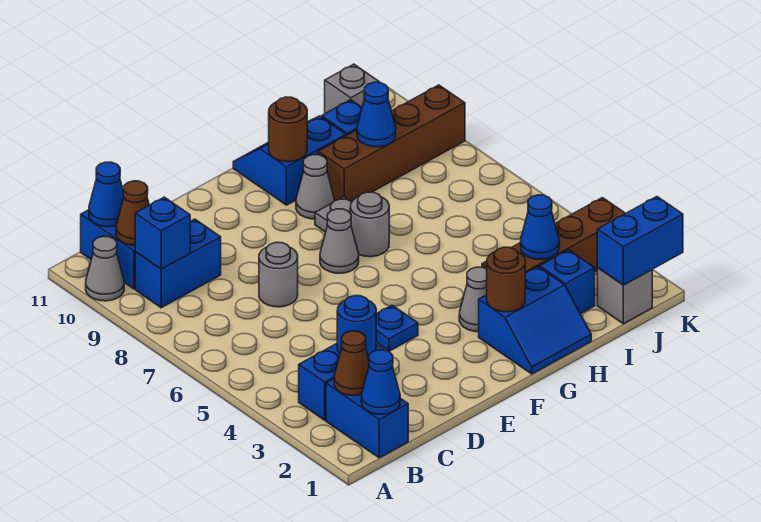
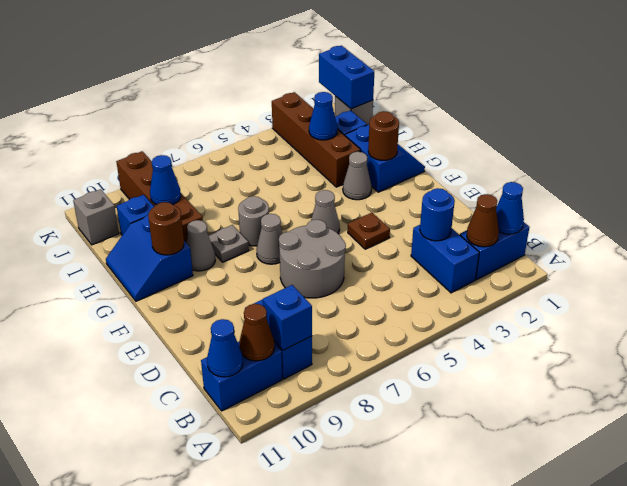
grey 1x1 cone [86,236,124,301] -> grey 1x1 cone moved to [311,190,340,233]
grey 1x1 round brick [259,242,298,307] -> grey 2x2 round brick [279,220,346,298]
blue 1x1 plate [376,305,418,351] -> brown 1x1 plate [348,213,390,249]

